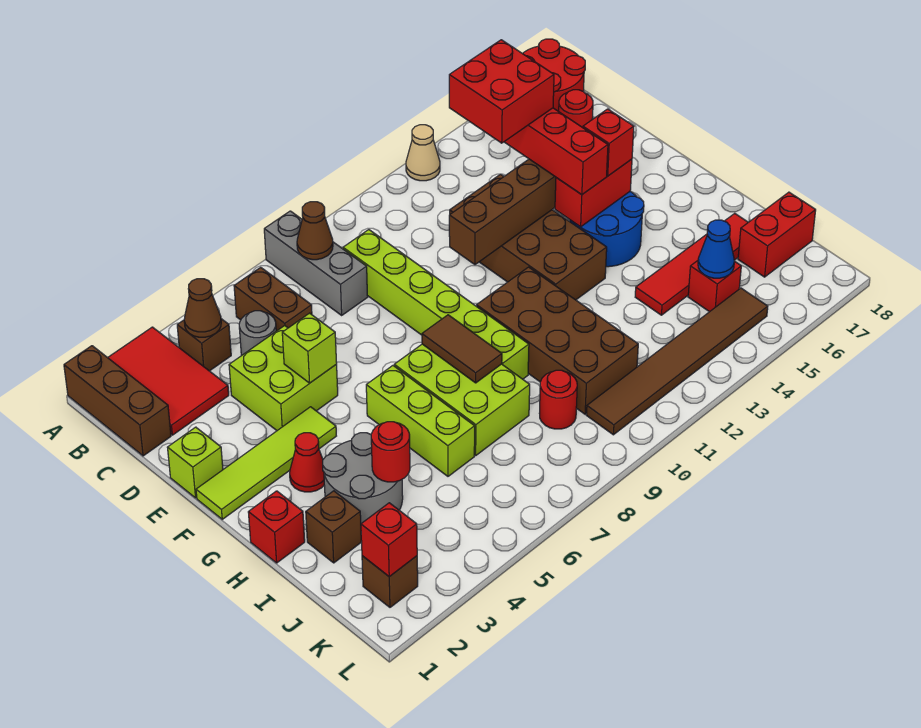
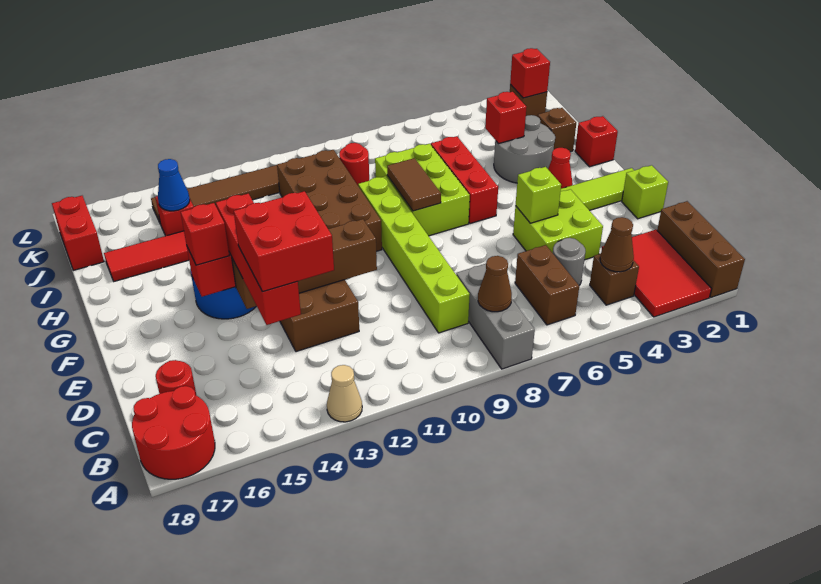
lime 1x3 brick [366,366,475,476] -> red 1x3 brick [431,136,498,224]
red 1x1 round brick [371,422,410,482] -> red 1x1 brick [485,92,527,144]
red 1x2 brick [738,192,816,277] -> red 1x2 brick turned to [52,196,104,270]

